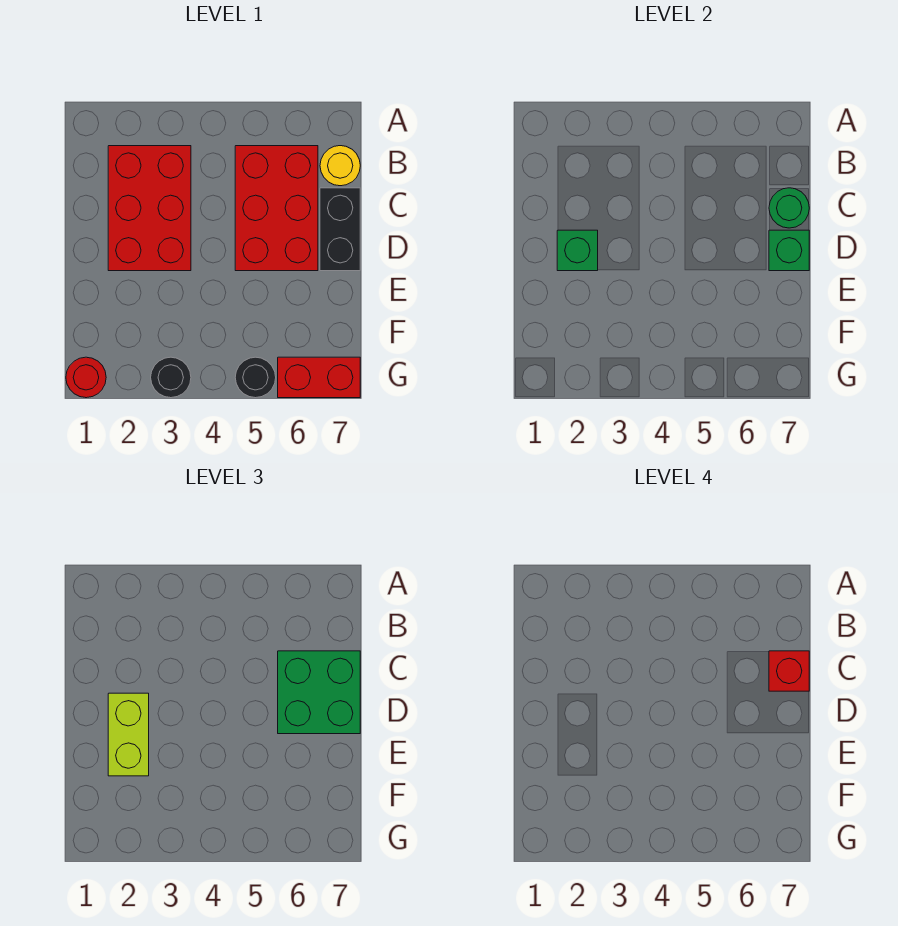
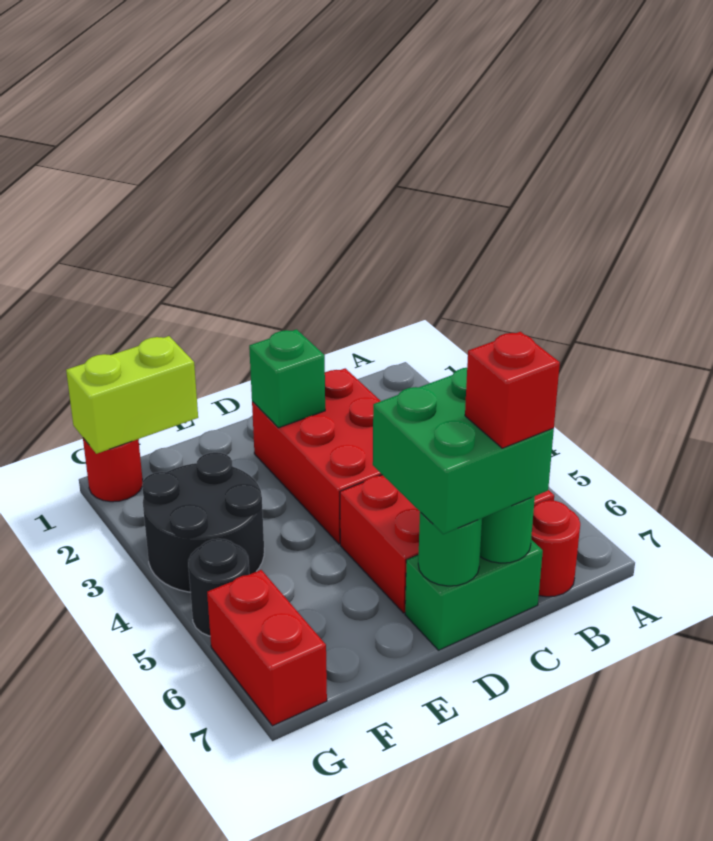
red 2x3 brick [108,146,191,271] -> red 2x3 brick turned to [252,368,382,544]
yellow 1x1 round brick [320,146,360,186] -> red 1x1 round brick [531,500,580,597]
black 1x2 brick [320,188,360,271] -> green 1x2 brick [405,540,543,650]
lime 1x2 brick [108,693,149,776] -> lime 1x2 brick moved to [66,336,198,454]
green 1x1 brick [769,230,809,271] -> green 1x1 round brick [418,512,482,586]
black 1x1 round brick [151,357,191,398] -> black 2x2 round brick [142,452,264,592]

